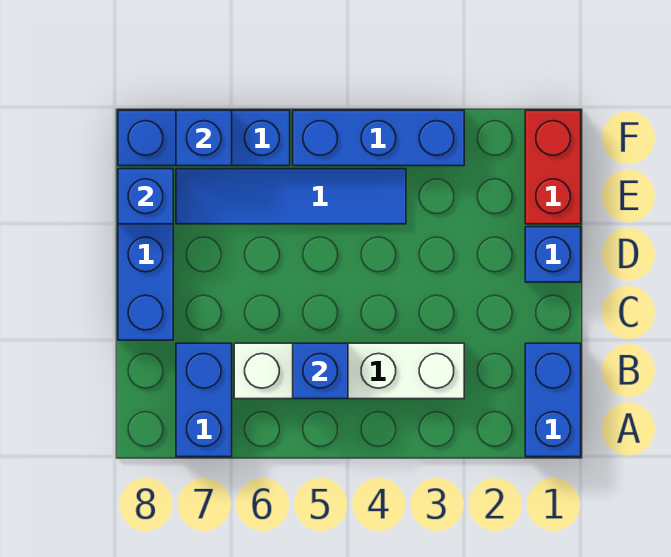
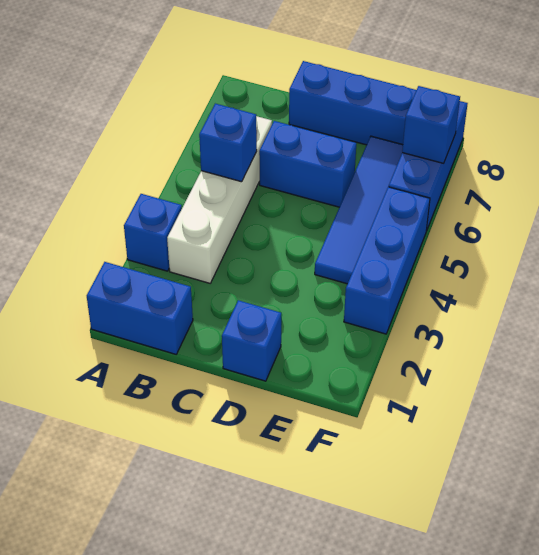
blue 1x2 brick [176,343,232,457] -> blue 1x2 brick moved to [259,121,356,207]
red 1x2 brick [525,110,581,224] -> none
blue 1x1 brick [118,169,173,224] -> blue 1x1 brick moved to [124,194,182,271]

